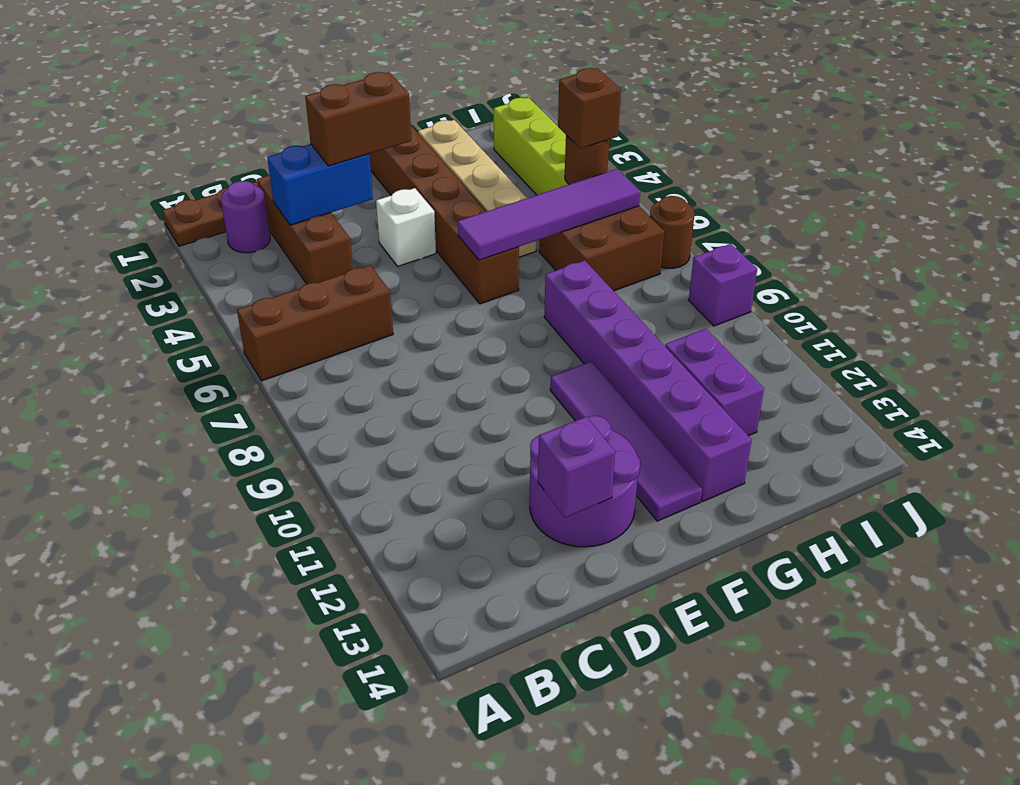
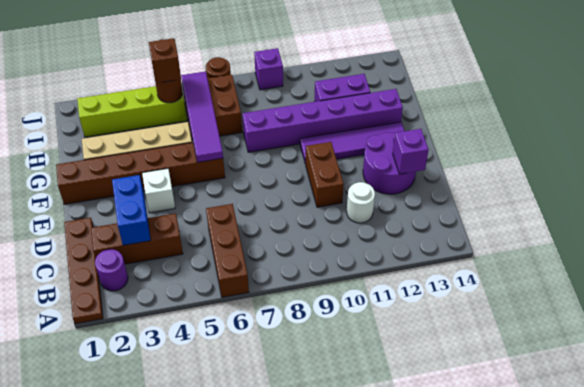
none -> white 1x1 round brick [347,182,375,223]
brown 1x2 brick [305,72,411,166] -> brown 1x2 brick moved to [306,142,344,207]

